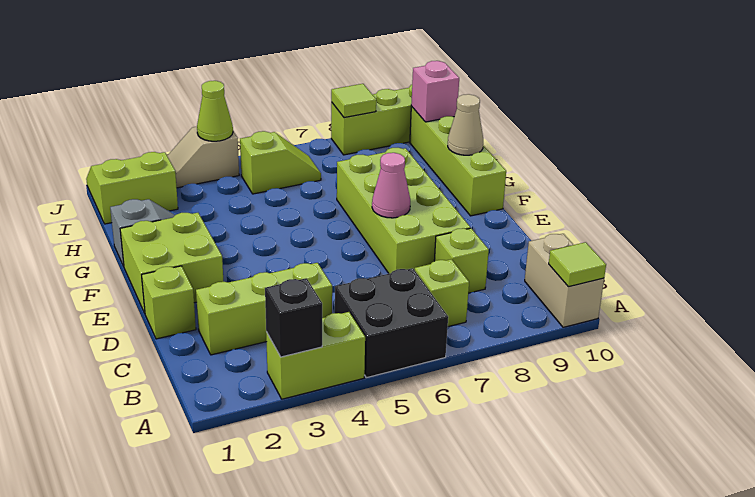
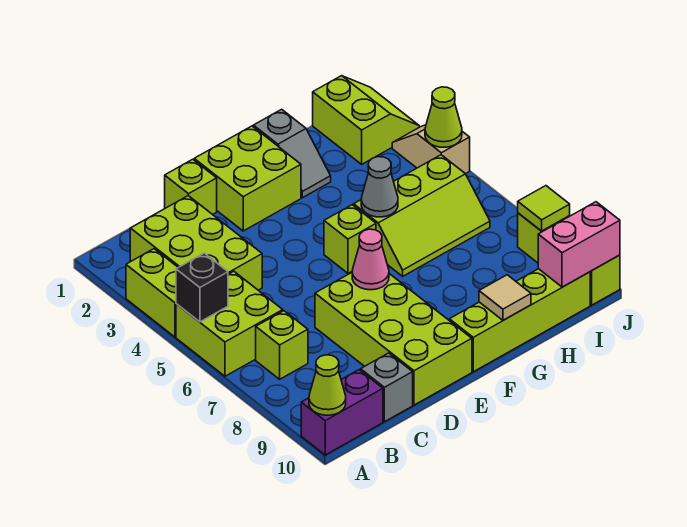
black 1x1 brick [265,278,322,357] -> black 1x1 brick moved to [176,253,228,322]
black 2x2 brick [335,268,448,378] -> lime 2x2 brick [176,271,283,376]
tan 1x2 brick [525,234,604,327] -> purple 1x2 brick [301,370,383,455]
lime 1x1 tile [549,242,606,287] -> lime 1x1 cone [309,355,346,415]
lime 1x3 brick [196,263,332,355] -> lime 2x3 brick [130,196,262,290]
lime 1x1 brick [434,228,489,293] -> lime 1x1 brick moved to [324,205,376,273]
none -> grey 1x1 brick [361,353,413,422]
lime 2x4 brick [337,148,470,274] -> lime 2x4 brick turned to [315,273,472,405]
none -> grey 1x1 cone [361,157,398,217]
tan 1x1 cone [448,94,483,155] -> tan 1x1 tile [479,275,531,320]
lime 1x2 slope [240,131,321,194] -> lime 2x3 slope [354,155,490,276]
pink 1x1 brick [411,61,459,122] -> pink 1x2 brick [538,202,620,287]

